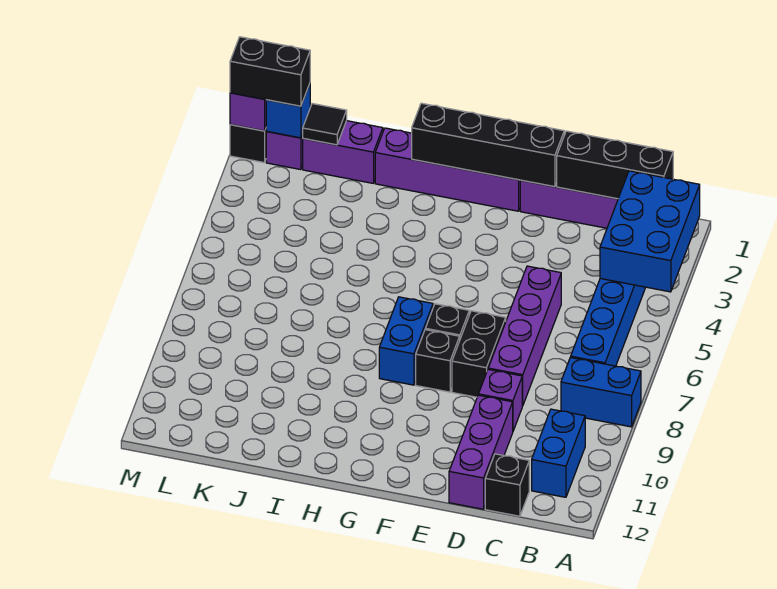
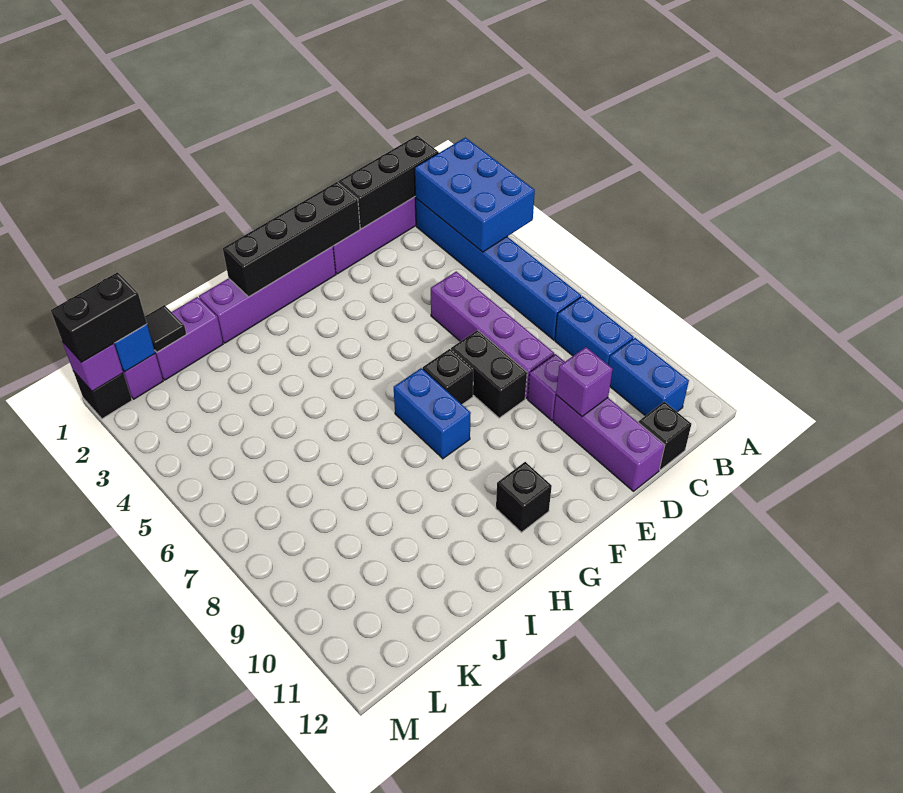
blue 1x2 brick [561,357,641,427] -> blue 1x2 brick turned to [555,296,634,365]
none -> purple 1x1 brick [556,347,613,416]
black 1x1 brick [416,330,460,392] -> black 1x1 brick moved to [496,462,552,532]

